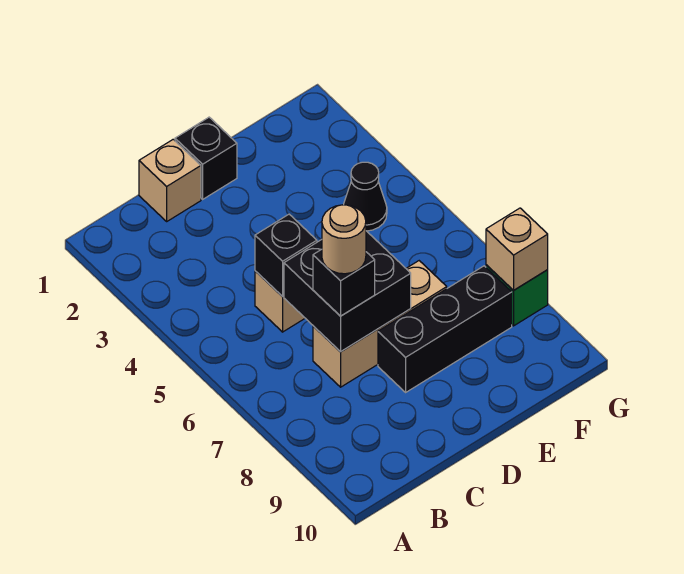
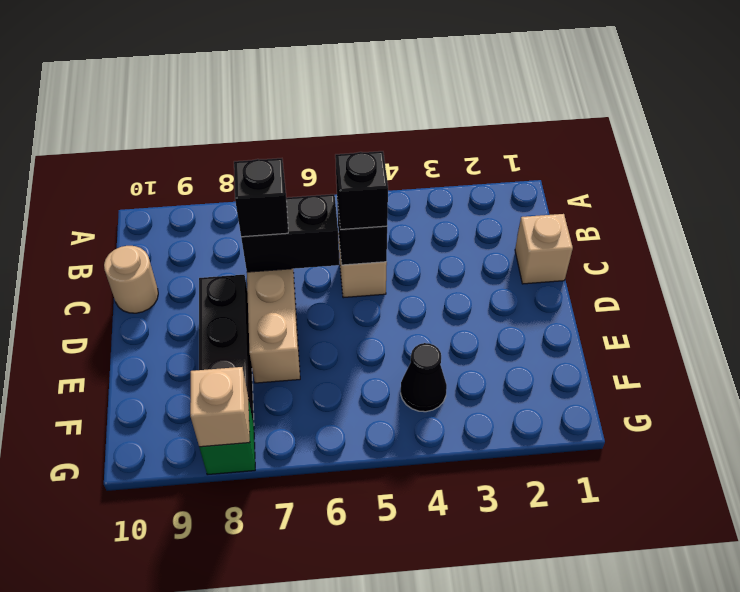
black 2x2 brick [284,231,411,352] -> black 1x2 brick [241,194,339,272]
tan 1x1 round brick [322,205,366,274] -> tan 1x1 round brick moved to [104,246,158,313]
black 1x1 brick [175,117,237,199] -> black 1x1 brick moved to [335,151,388,230]

